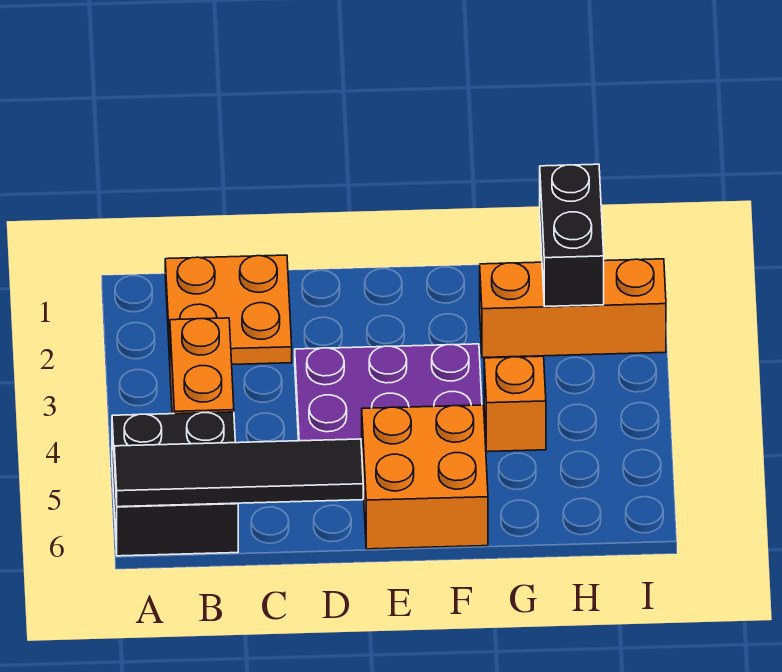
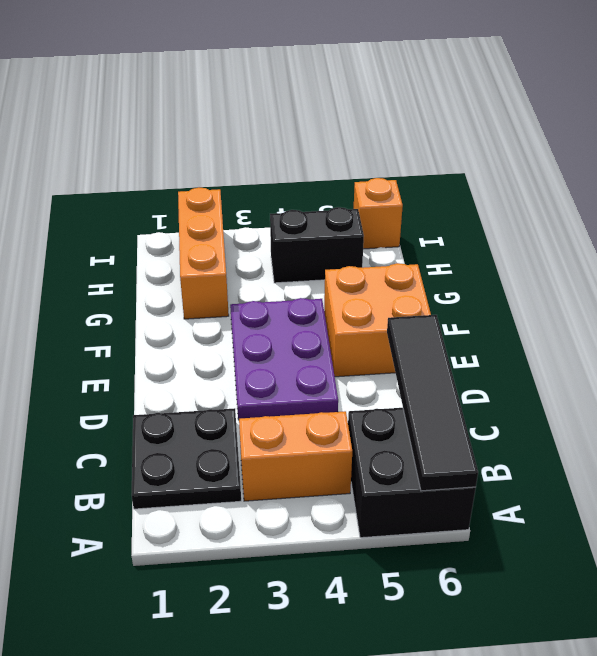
orange 2x2 plate [165,255,292,364] -> black 2x2 plate [132,408,241,509]
orange 1x1 brick [484,356,546,452] -> orange 1x1 brick moved to [354,178,403,249]
black 1x2 brick [540,164,604,306] -> black 1x2 brick moved to [270,207,364,283]

